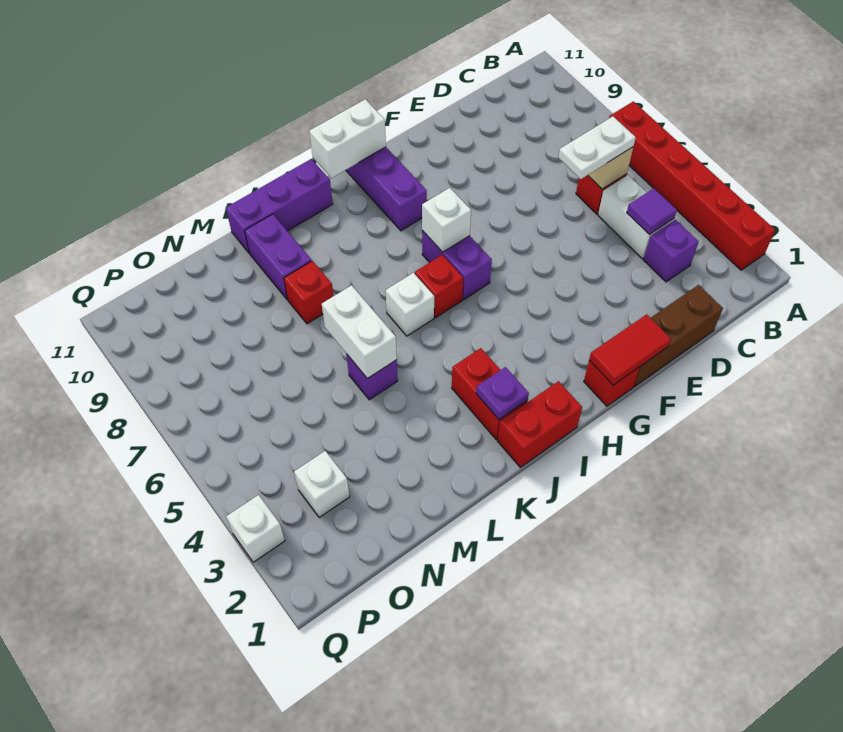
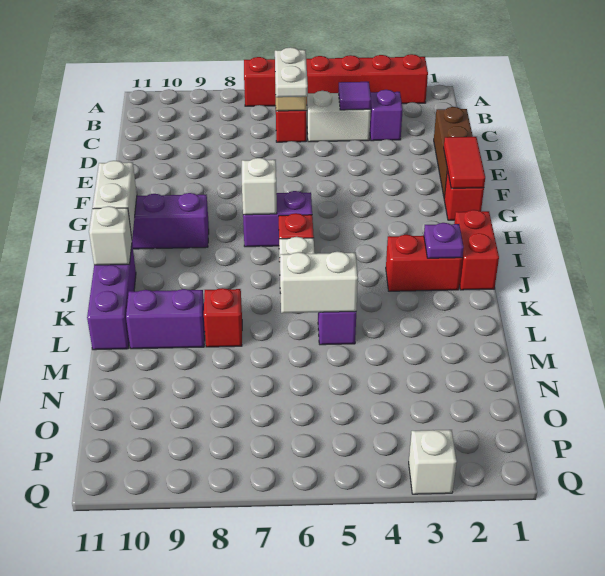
white 1x1 brick [294,451,350,518] -> white 1x1 brick moved to [89,206,132,265]

